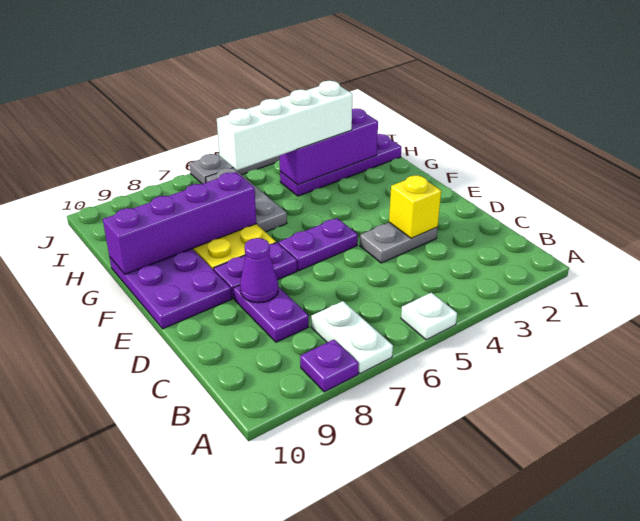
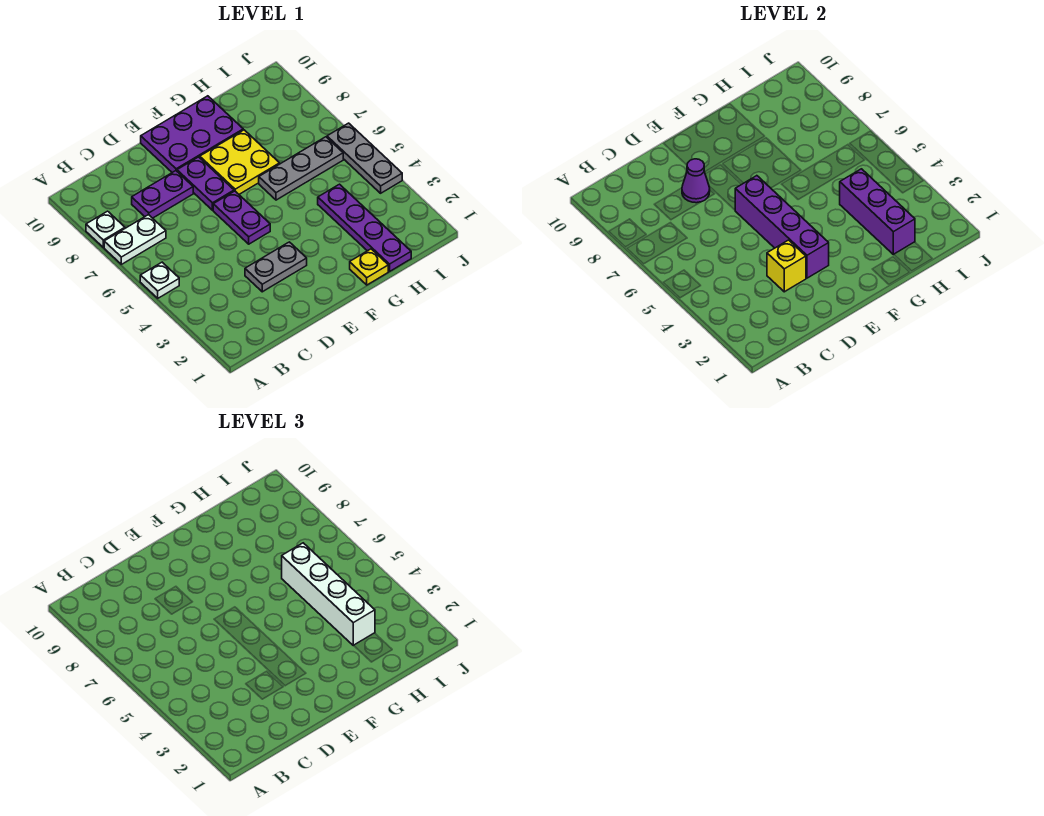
purple 1x1 plate [300,340,359,392] -> white 1x1 plate [86,211,125,247]
grey 1x2 plate [360,222,438,263] -> grey 1x2 plate turned to [245,242,307,292]
none -> yellow 1x1 plate [350,249,388,285]
purple 1x4 brick [103,172,256,274] -> purple 1x4 brick moved to [735,176,829,278]

